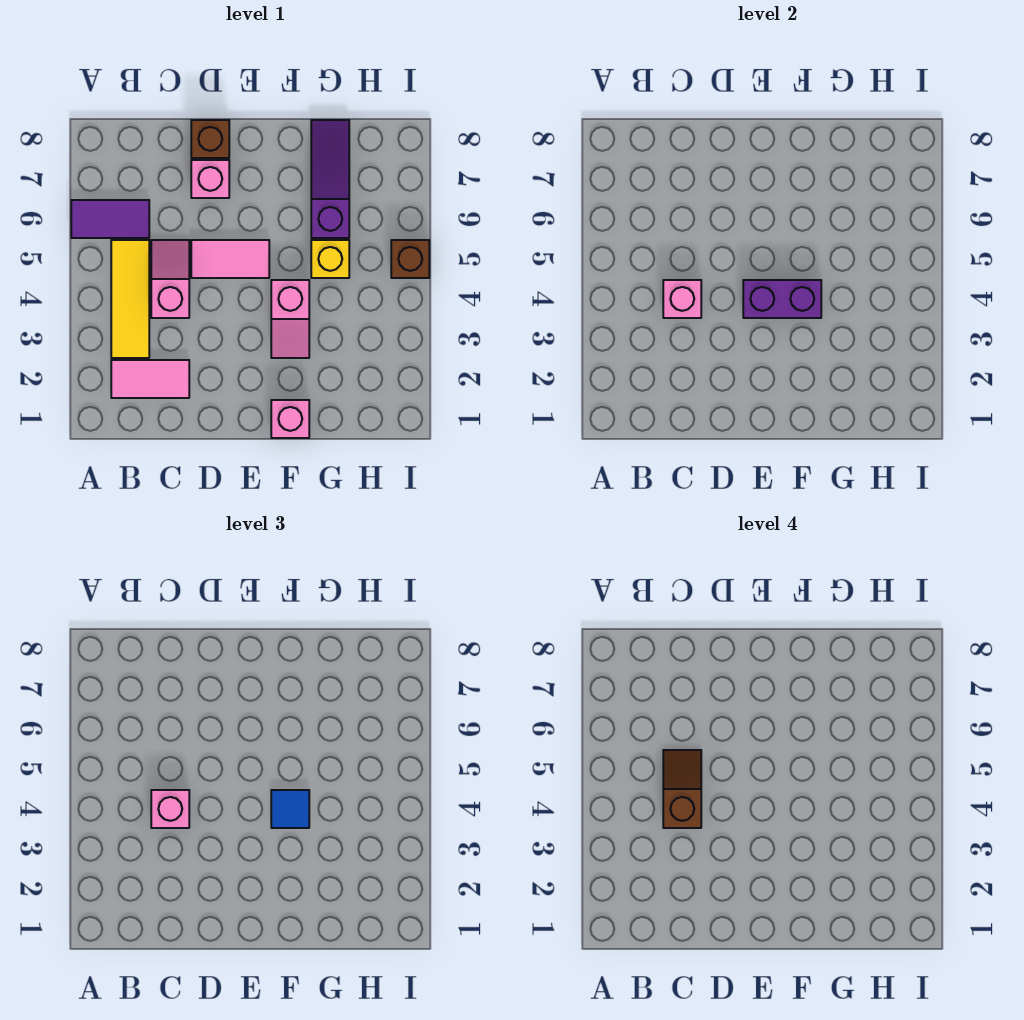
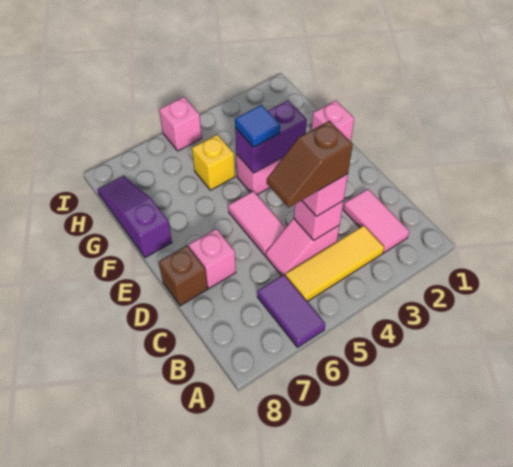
purple 1x2 brick [743,280,821,318] -> purple 1x2 brick turned to [235,100,307,173]
purple 1x3 slope [311,120,349,238] -> purple 1x3 slope turned to [97,176,172,258]
brown 1x1 brick [391,240,429,278] -> pink 1x1 brick [159,97,202,151]

